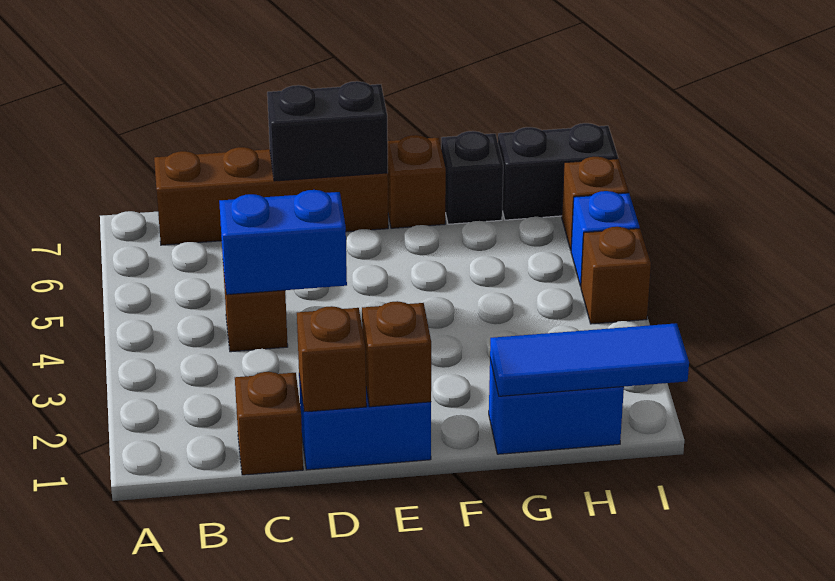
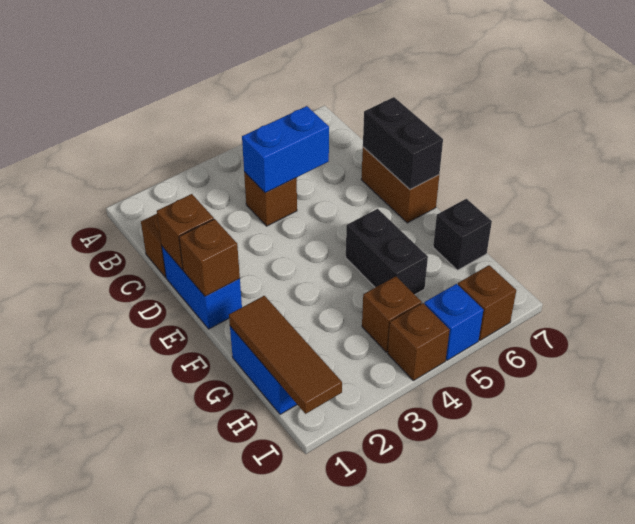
brown 1x4 brick [154,147,388,245] -> brown 1x2 brick [361,147,439,223]
blue 1x2 brick [219,190,347,295] -> blue 1x2 brick turned to [242,106,329,193]
brown 1x1 brick [388,135,446,228] -> brown 1x1 brick moved to [362,276,422,352]
blue 1x3 tile [490,323,689,396] -> brown 1x3 tile [229,296,342,414]
black 1x2 brick [498,123,618,220] -> black 1x2 brick moved to [346,209,428,295]

